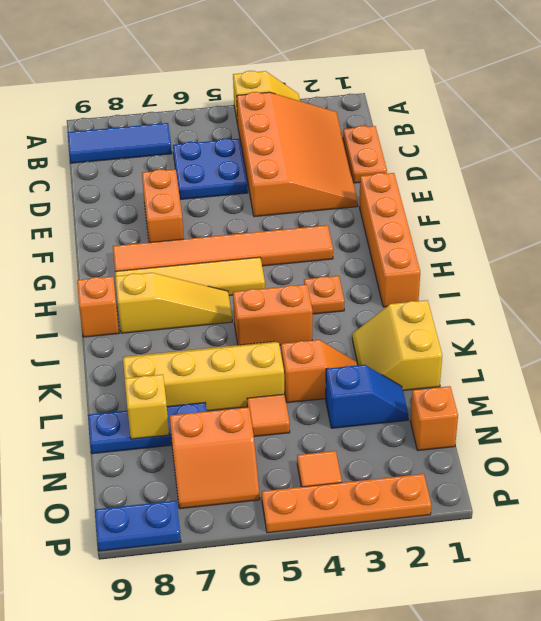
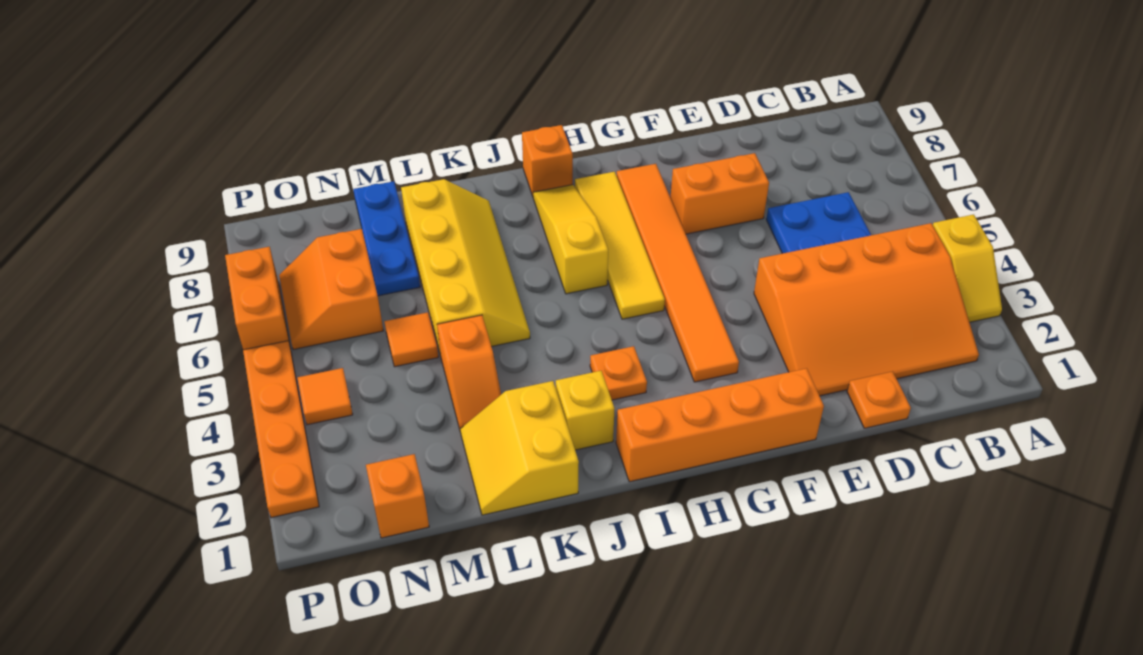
blue 1x3 tile [68,123,172,163] -> none
orange 1x2 plate [343,126,387,183] -> orange 1x1 plate [847,371,911,428]
yellow 1x3 slope [115,273,232,333] -> yellow 1x3 slope turned to [533,185,608,294]
orange 1x2 brick [233,285,313,345] -> orange 1x2 brick moved to [225,247,290,350]
yellow 2x2 slope [352,300,442,391] -> yellow 2x2 slope turned to [460,381,579,515]
blue 1x2 slope [326,365,408,428] -> none
yellow 1x1 brick [125,375,169,439] -> yellow 1x1 brick moved to [556,371,615,450]
blue 1x2 plate [95,501,181,551] -> none

